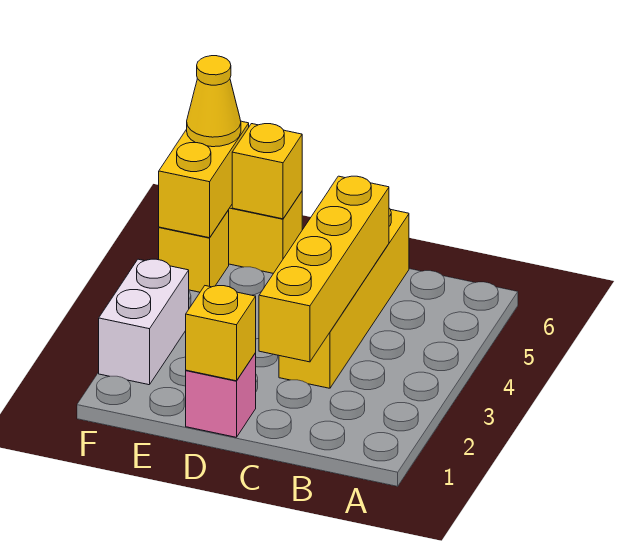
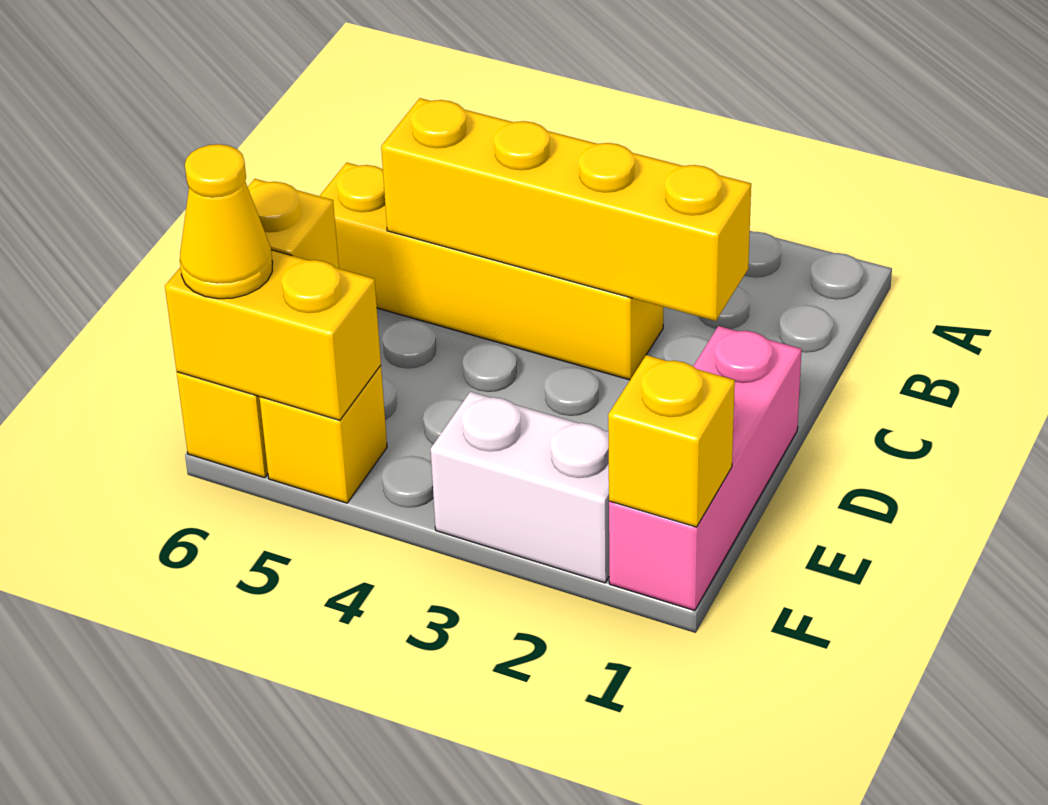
pink 1x1 brick [186,353,256,437] -> pink 1x3 brick [609,326,802,611]
yellow 1x1 brick [186,286,256,381] -> yellow 1x1 brick moved to [608,355,735,527]

